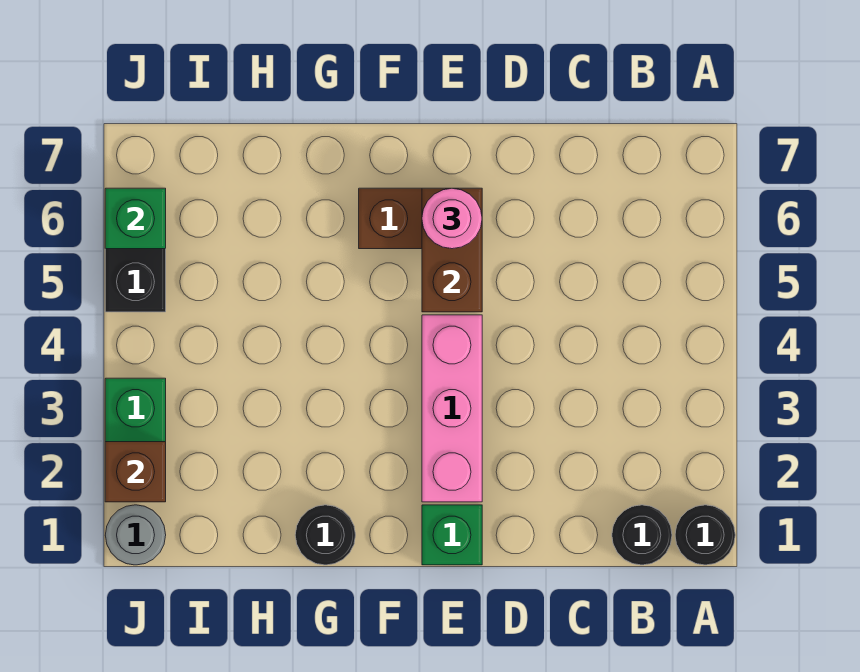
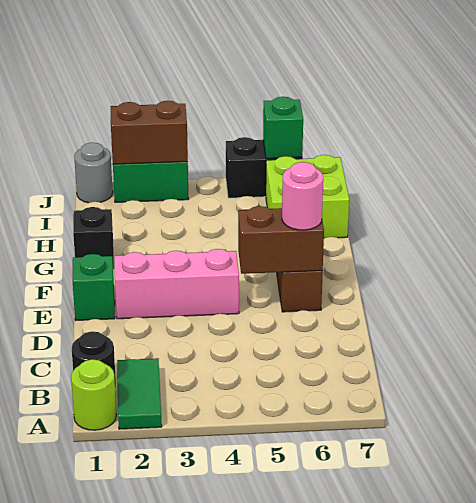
black 1x1 round brick [675,505,735,565] -> lime 1x1 round brick [71,359,116,430]
none -> green 1x2 tile [117,358,162,429]
black 1x1 round brick [295,505,355,565] -> black 1x1 brick [73,207,114,270]
none -> lime 2x2 brick [266,155,349,238]
brown 1x1 brick [105,442,166,502] -> brown 1x2 brick [111,101,188,164]

